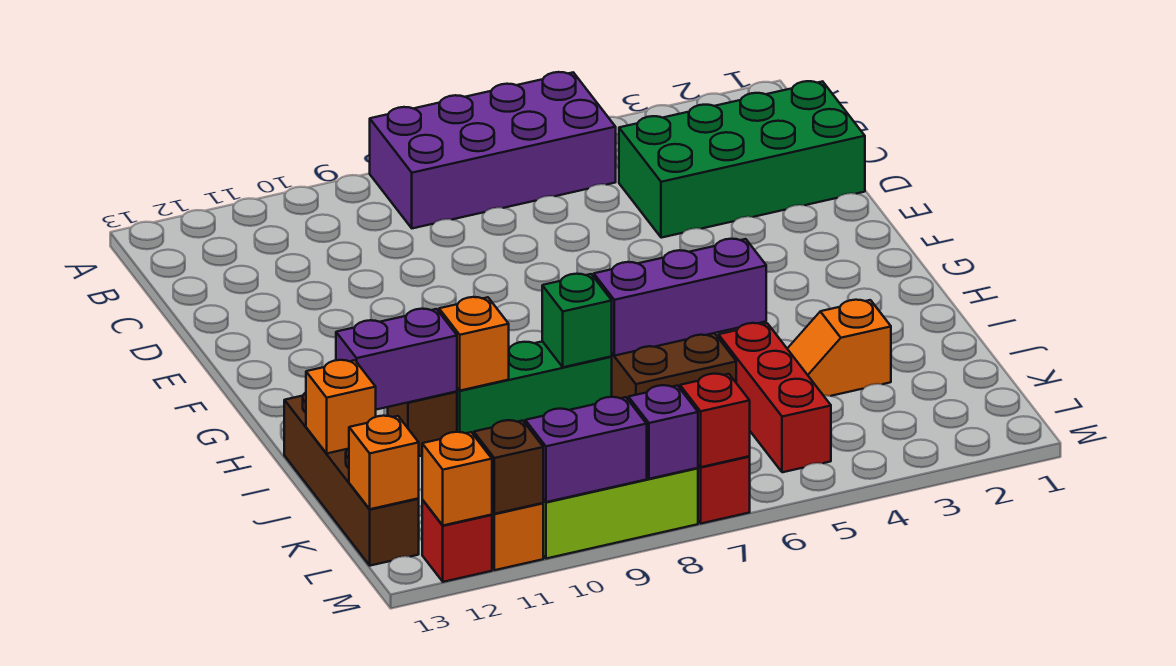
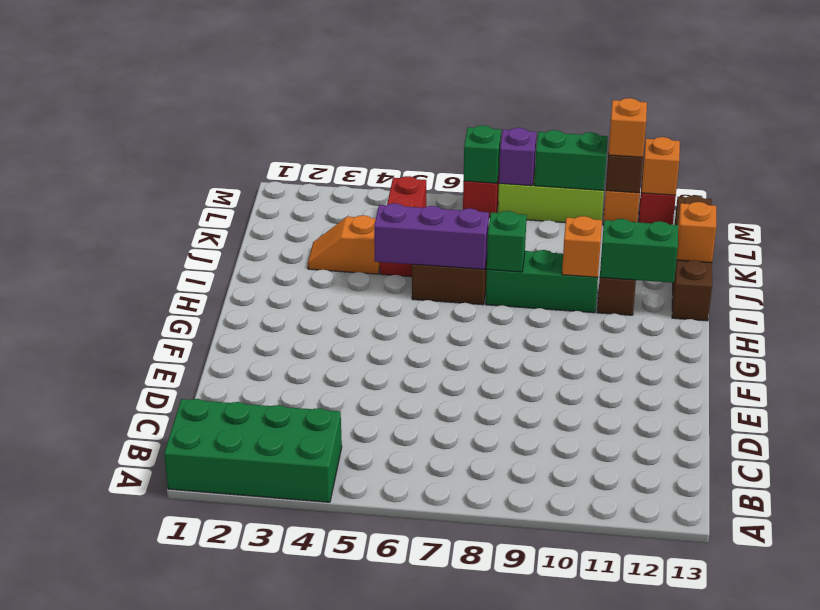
purple 2x4 brick [370,72,616,228] -> none
green 2x4 brick [619,81,865,238] -> green 2x4 brick moved to [164,399,342,502]
purple 1x2 brick [336,309,457,410] -> green 1x2 brick [600,219,678,283]
orange 1x2 slope [787,300,891,396] -> orange 1x2 slope turned to [308,215,380,274]
orange 1x1 brick [349,416,419,509] -> orange 1x1 brick moved to [608,98,647,157]
red 1x1 brick [680,374,750,467] -> green 1x1 brick [464,125,501,183]
purple 1x2 brick [525,397,647,502] -> green 1x2 brick [534,130,608,190]

